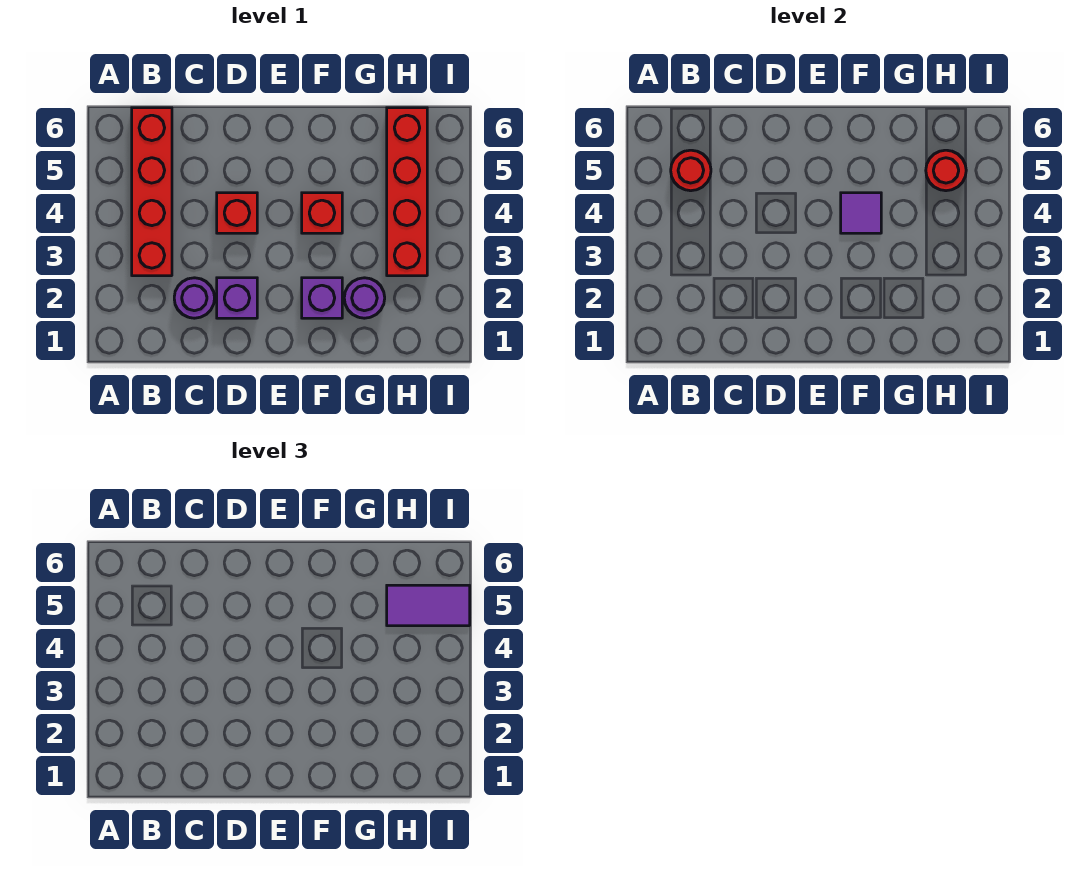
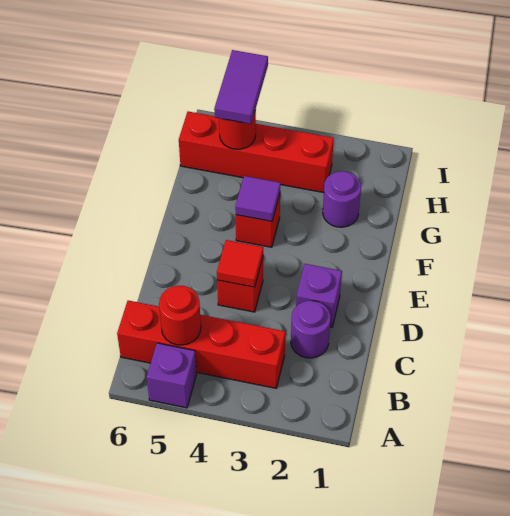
none -> red 1x1 tile [217,240,263,287]
purple 1x1 brick [302,278,342,318] -> purple 1x1 brick moved to [147,343,197,408]

